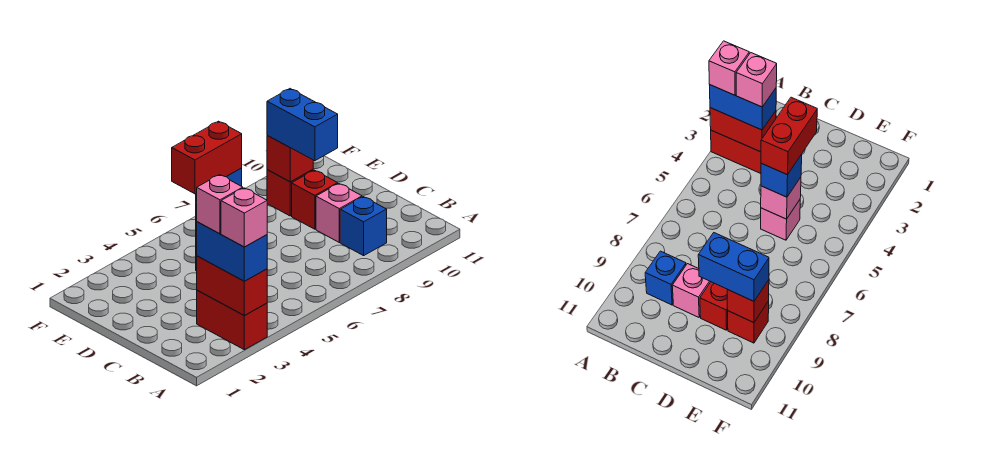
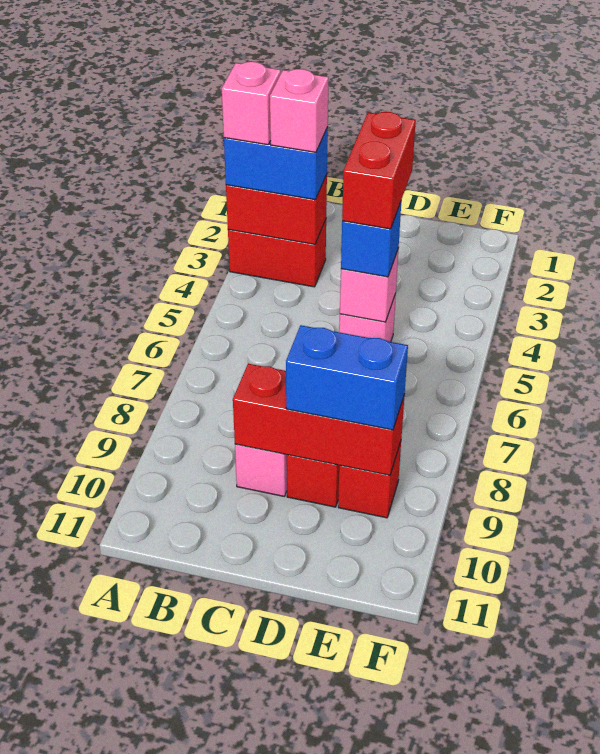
blue 1x1 brick [340,197,387,256] -> none
red 1x1 brick [267,135,313,182] -> red 1x3 brick [233,364,405,475]

